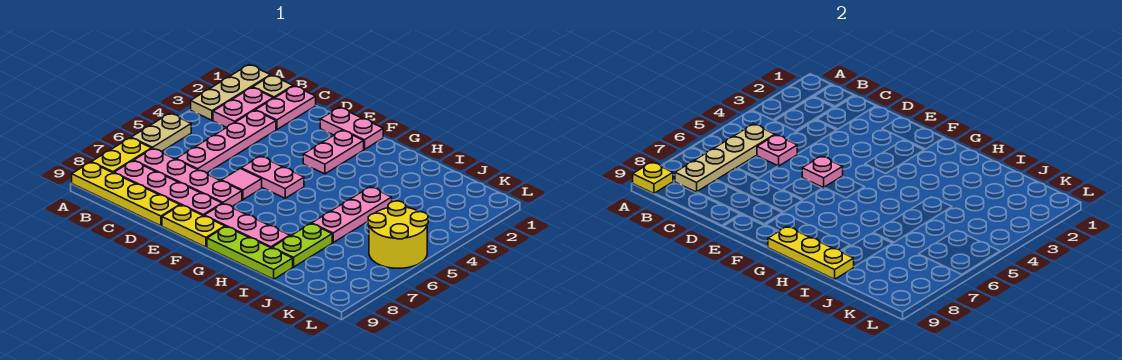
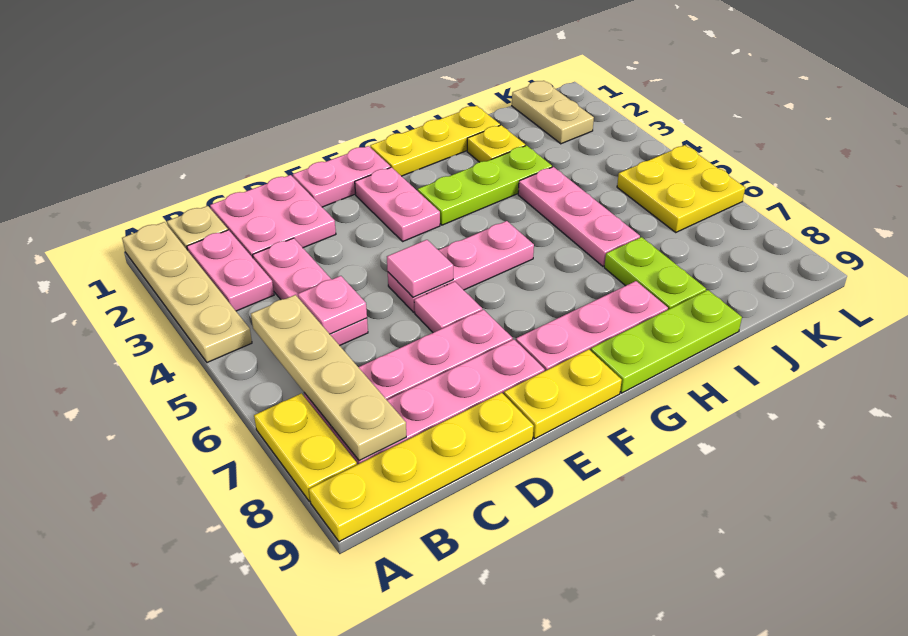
tan 1x3 plate [191,65,270,120] -> tan 1x4 plate [122,222,252,363]
tan 1x2 plate [131,113,191,152] -> tan 1x2 plate moved to [512,81,594,144]
yellow 1x1 plate [633,162,673,193] -> yellow 1x1 plate moved to [467,125,525,162]
pink 1x2 plate [255,86,316,130] -> pink 2x2 plate [210,175,336,258]
pink 1x4 plate [176,110,276,173] -> pink 1x3 plate [253,238,368,346]
pink 1x2 plate [241,156,304,198] -> pink 1x3 plate [388,221,534,312]
pink 1x1 plate [802,156,843,188] -> pink 1x1 tile [387,240,453,297]
none -> lime 1x3 plate [418,146,552,225]
yellow 1x3 plate [768,227,854,279] -> yellow 1x3 plate moved to [370,106,500,176]
yellow 2x2 round brick [368,201,428,268] -> yellow 2x2 plate [617,145,745,232]

